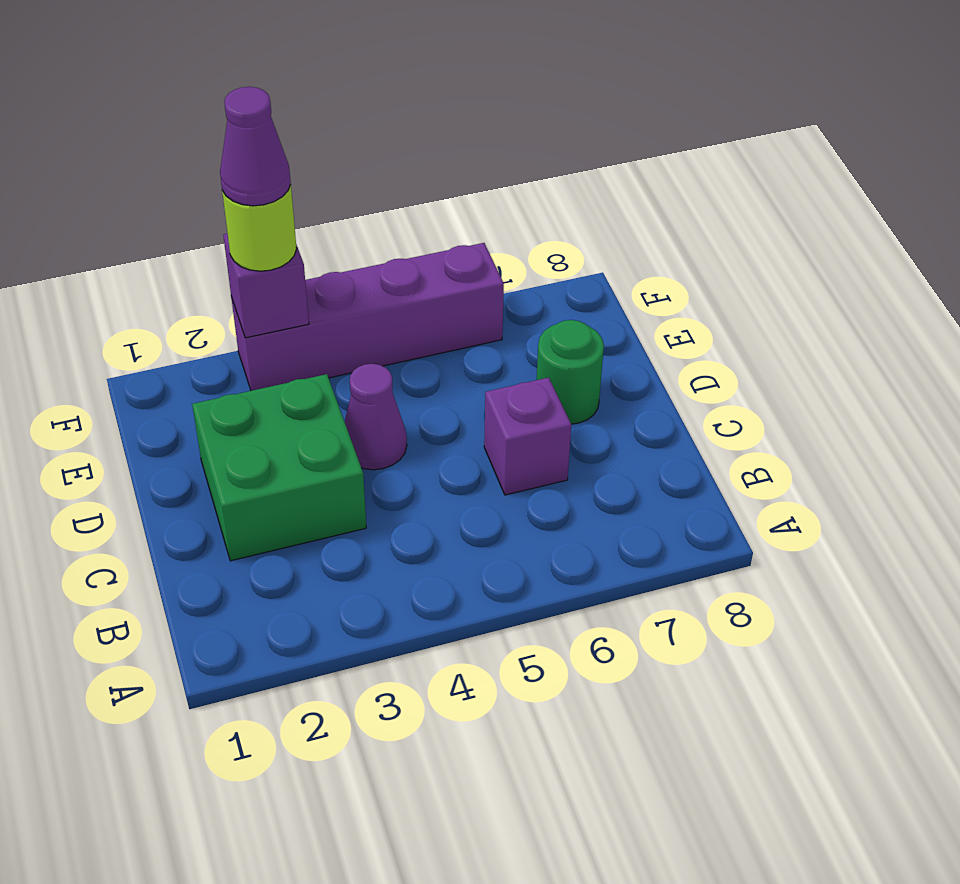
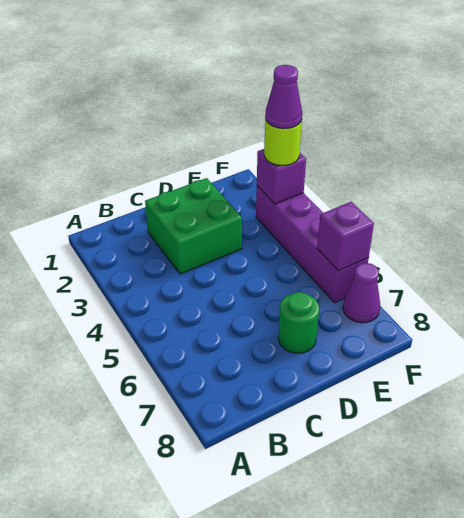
purple 1x1 brick [484,378,571,495] -> purple 1x1 brick moved to [317,202,374,271]
purple 1x1 cone [345,364,407,470] -> purple 1x1 cone moved to [343,263,380,323]

